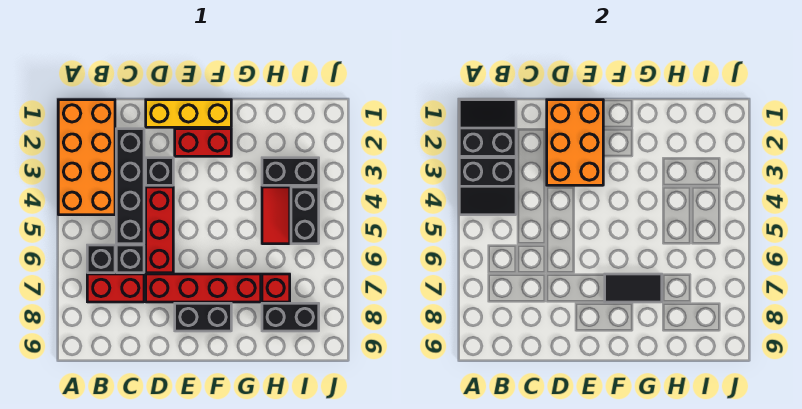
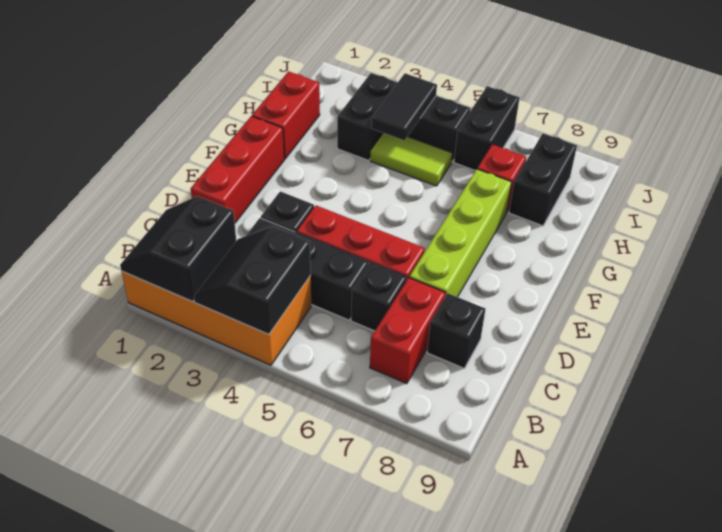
black 2x2 slope [459,158,516,215] -> black 2x2 slope turned to [194,226,311,335]
black 1x1 brick [87,245,115,273] -> black 1x1 brick moved to [427,294,485,368]
black 1x4 brick [116,129,144,244] -> black 1x3 brick [246,218,368,320]
yellow 1x3 brick [146,100,231,127] -> red 1x3 brick [191,116,284,223]
orange 2x3 brick [547,100,603,185] -> none
red 1x4 brick [146,274,261,302] -> lime 1x4 brick [409,169,512,297]
red 1x2 brick [175,129,231,156] -> red 1x2 brick moved to [252,71,320,159]
black 1x2 brick [175,303,231,331] -> black 1x2 brick moved to [454,86,520,171]
black 1x2 tile [605,274,662,302] -> black 1x2 tile moved to [372,73,437,141]
red 1x2 tile [262,187,290,244] -> lime 1x2 tile [370,133,453,186]

